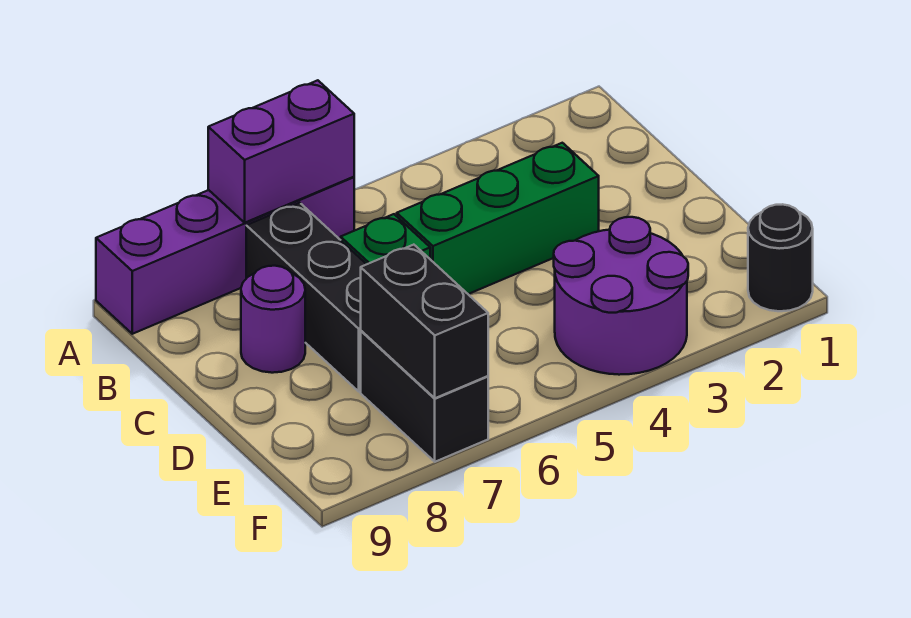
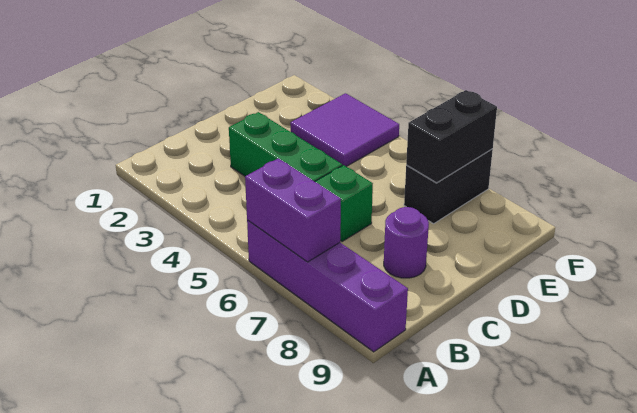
black 1x3 brick [246,203,367,391] -> none
purple 2x2 round brick [554,217,688,375] -> purple 2x2 tile [290,93,399,167]
black 1x1 round brick [748,204,813,311] -> none

